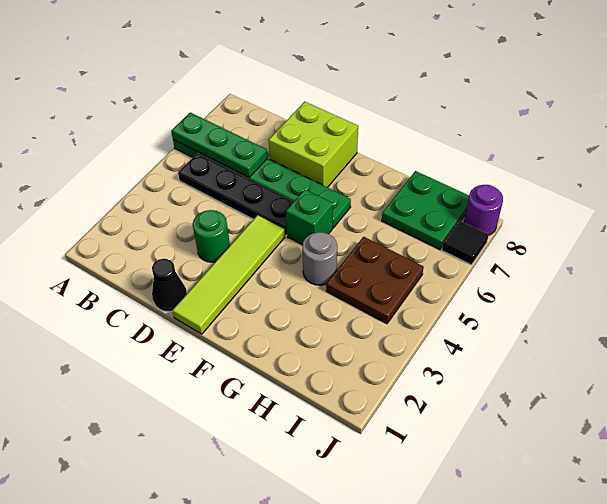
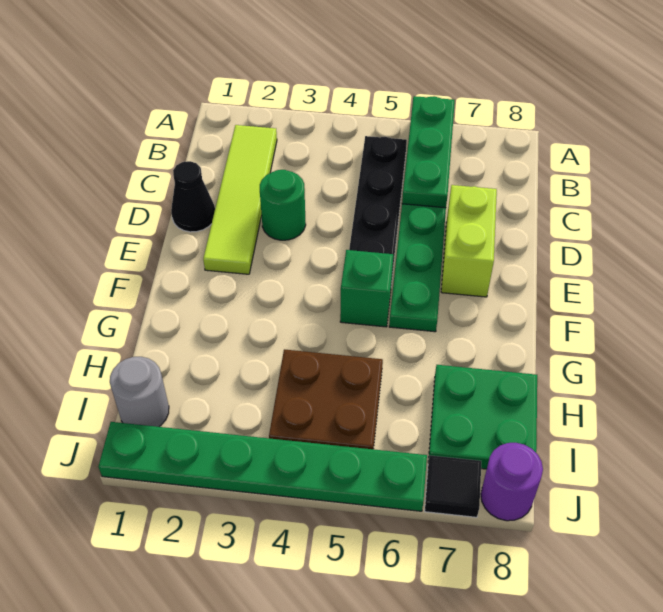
lime 2x2 brick [269,102,358,187] -> lime 1x2 brick [441,185,497,297]
lime 1x4 tile [173,215,285,334] -> lime 1x4 tile turned to [203,125,277,274]
grey 1x1 round brick [302,232,337,285] -> grey 1x1 round brick moved to [110,357,169,427]
none -> green 1x6 plate [98,422,427,511]

